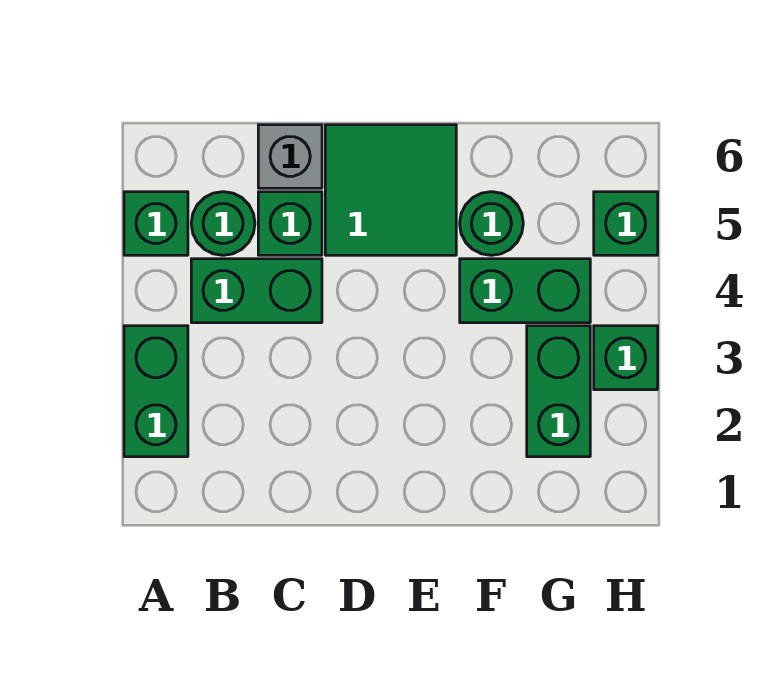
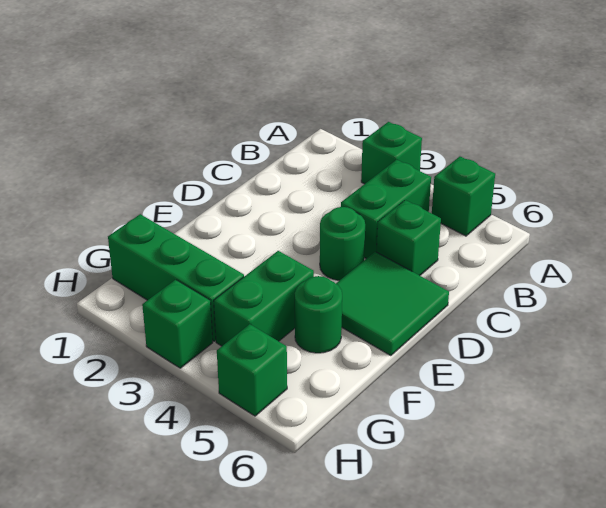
green 1x2 brick [124,326,188,457] -> green 1x1 brick [361,122,422,184]
green 1x1 round brick [191,192,255,255] -> green 1x1 round brick moved to [320,207,365,281]
grey 1x1 brick [258,125,322,188] -> none
green 1x2 brick [527,326,590,457] -> green 1x3 brick [108,214,244,341]

